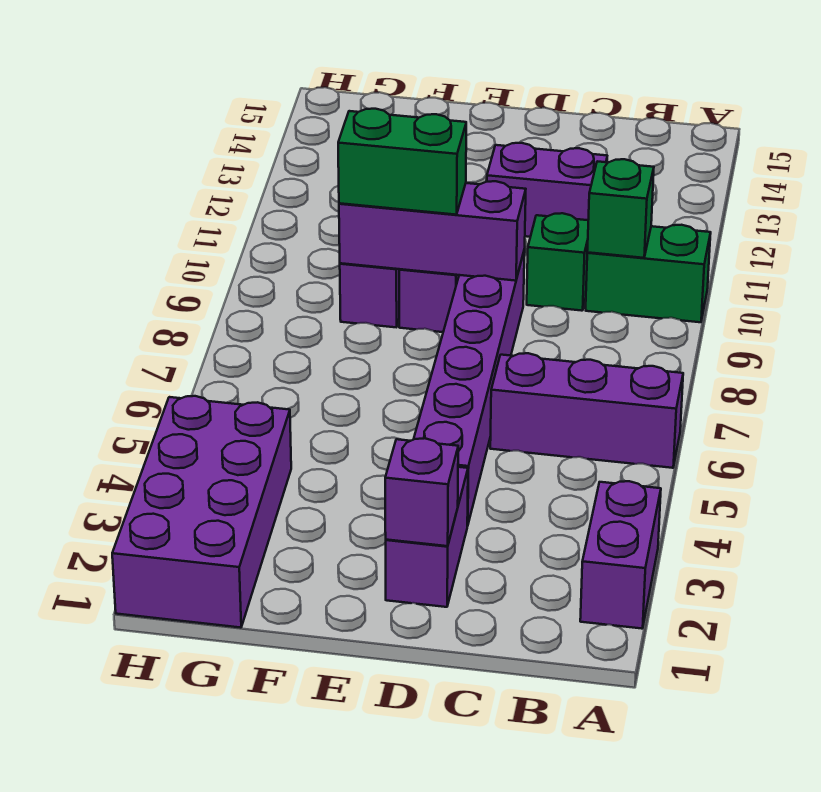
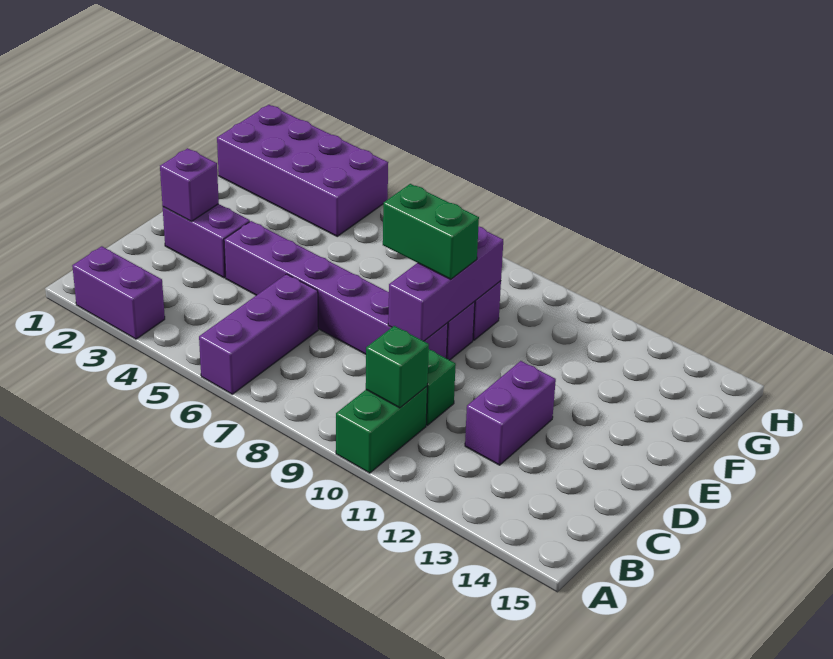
green 1x2 brick [338,109,466,215] -> green 1x2 brick turned to [383,184,479,279]

